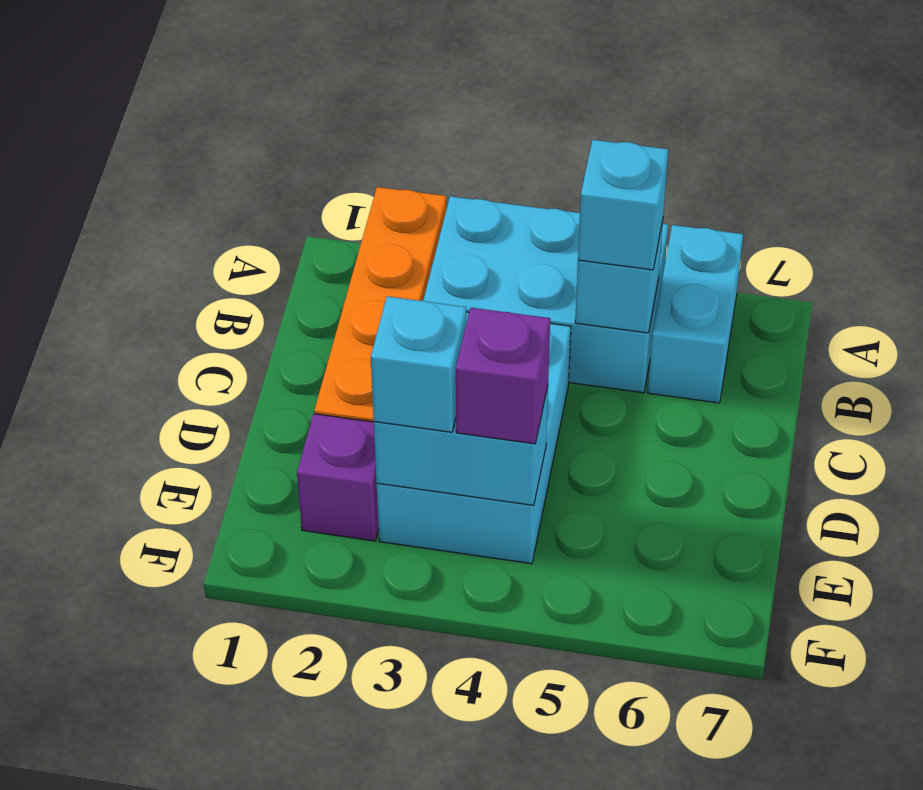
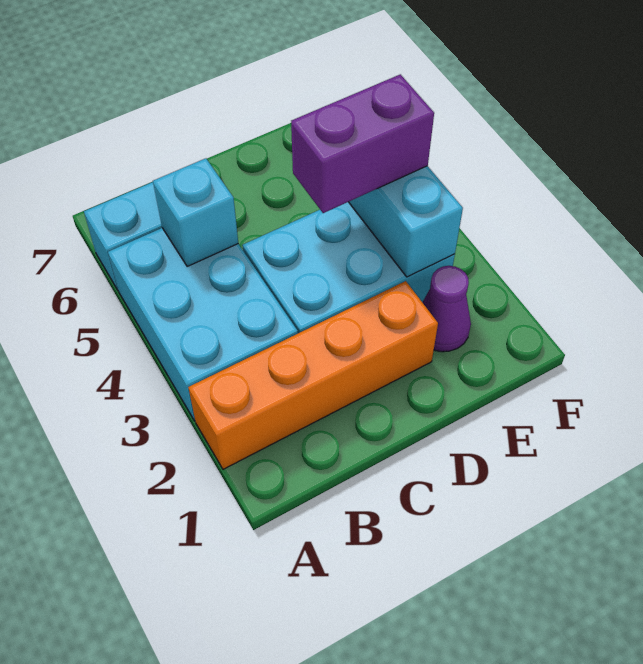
cyan 1x1 brick [578,140,668,270] -> none
purple 1x1 brick [297,414,379,541] -> purple 1x1 cone [422,266,471,352]
cyan 1x1 brick [371,296,466,432] -> none
purple 1x1 brick [456,308,550,444] -> purple 1x2 brick [291,74,434,213]

